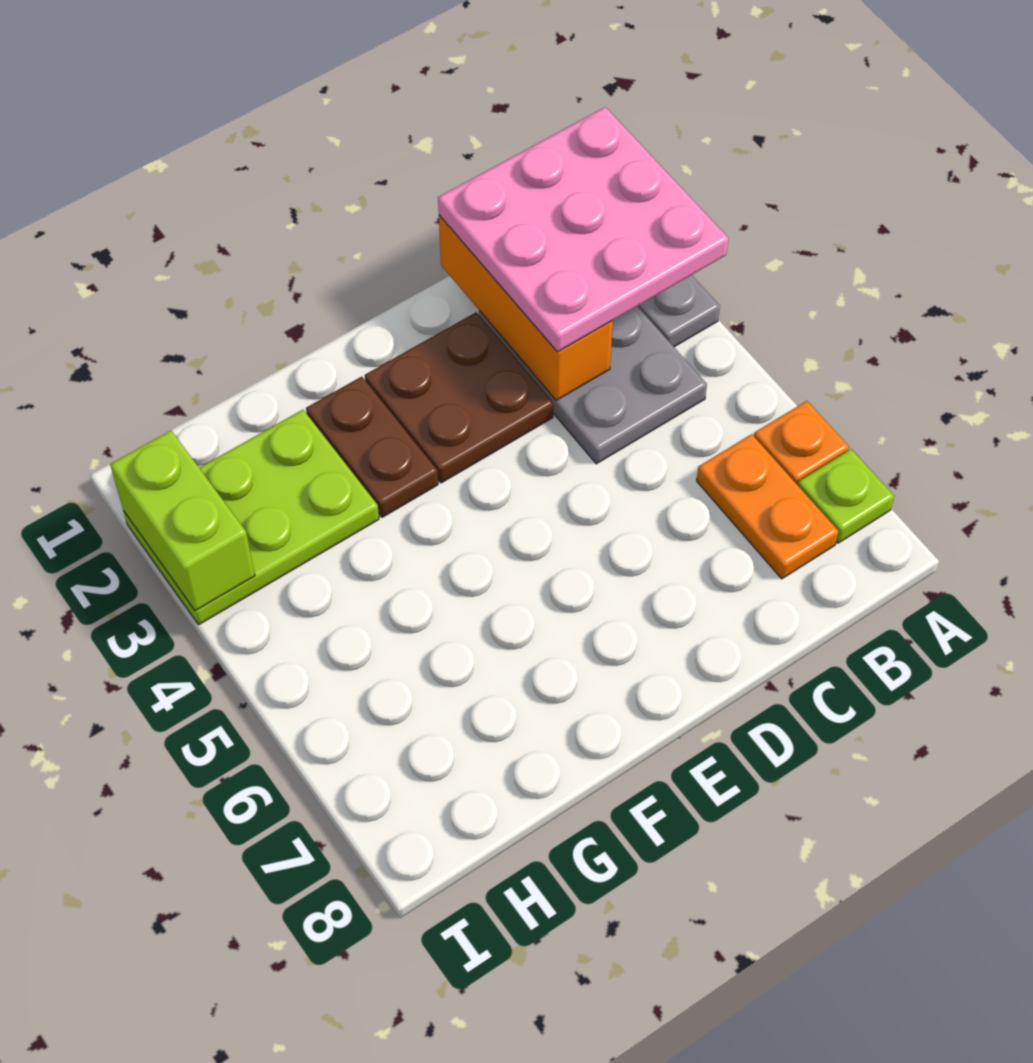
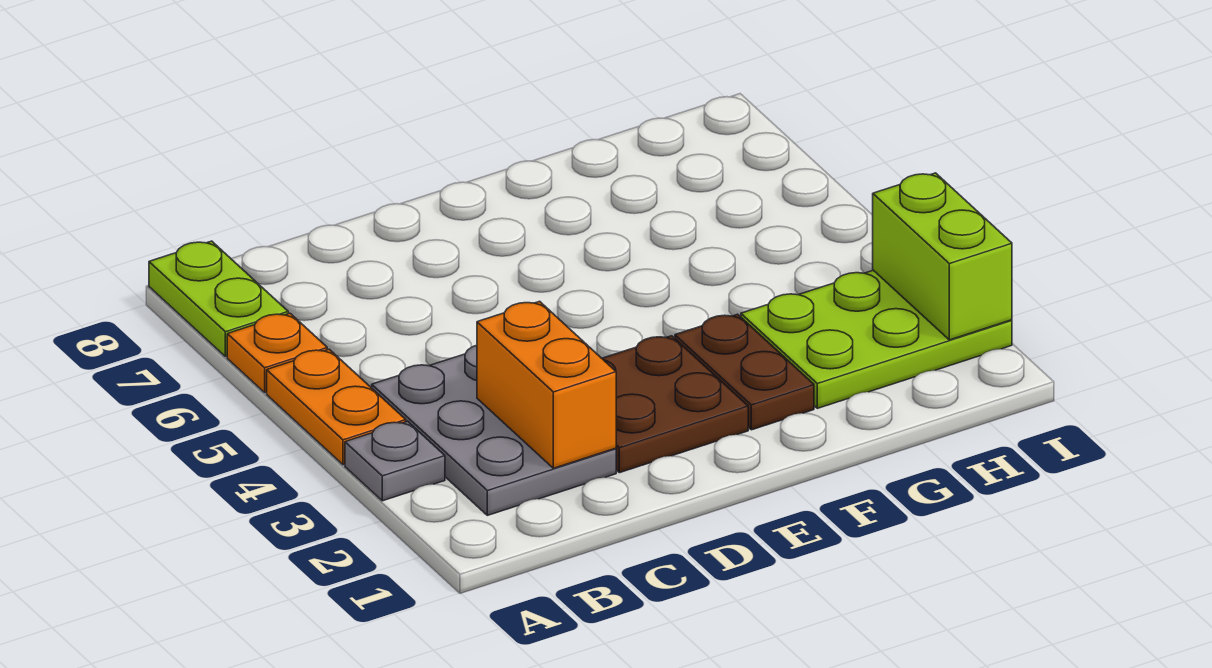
pink 3x3 plate [438,107,729,352] -> none
lime 1x1 plate [798,449,894,543] -> lime 1x2 plate [149,241,288,357]
orange 1x2 plate [697,434,839,579] -> orange 1x2 plate moved to [267,349,406,465]
orange 1x3 brick [439,215,613,400] -> orange 1x2 brick [477,301,616,468]

